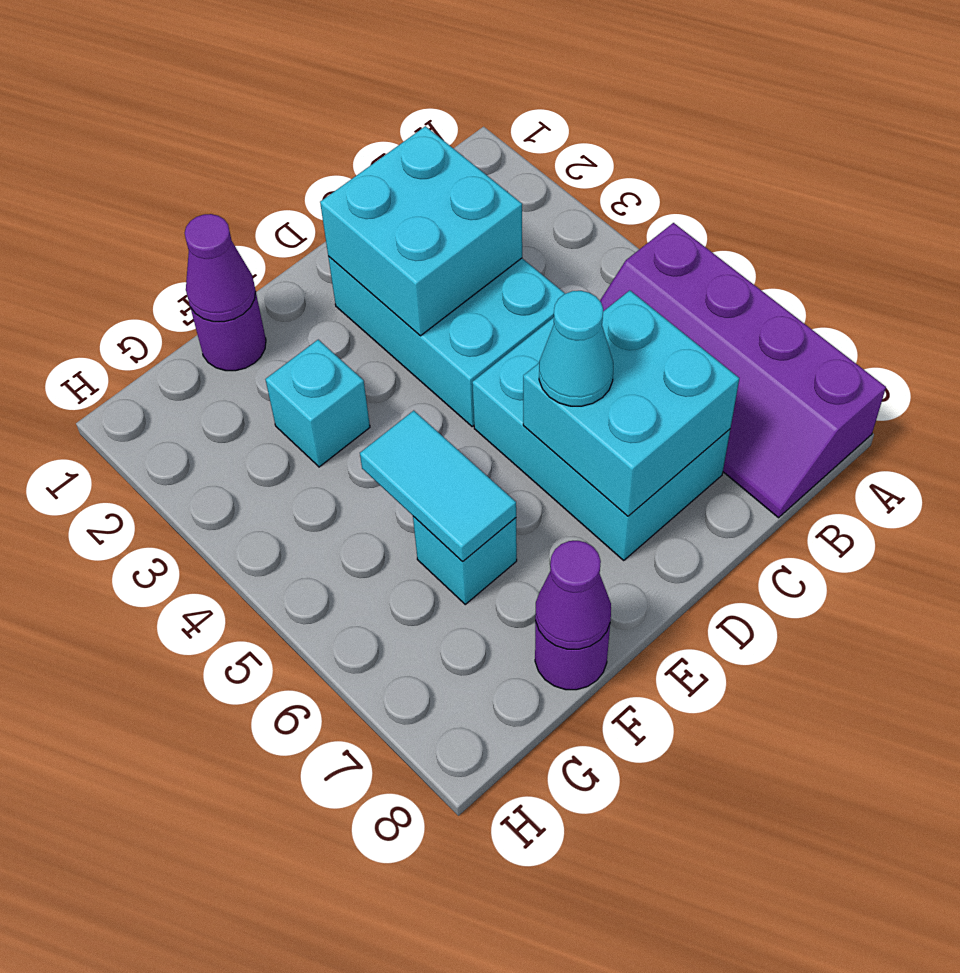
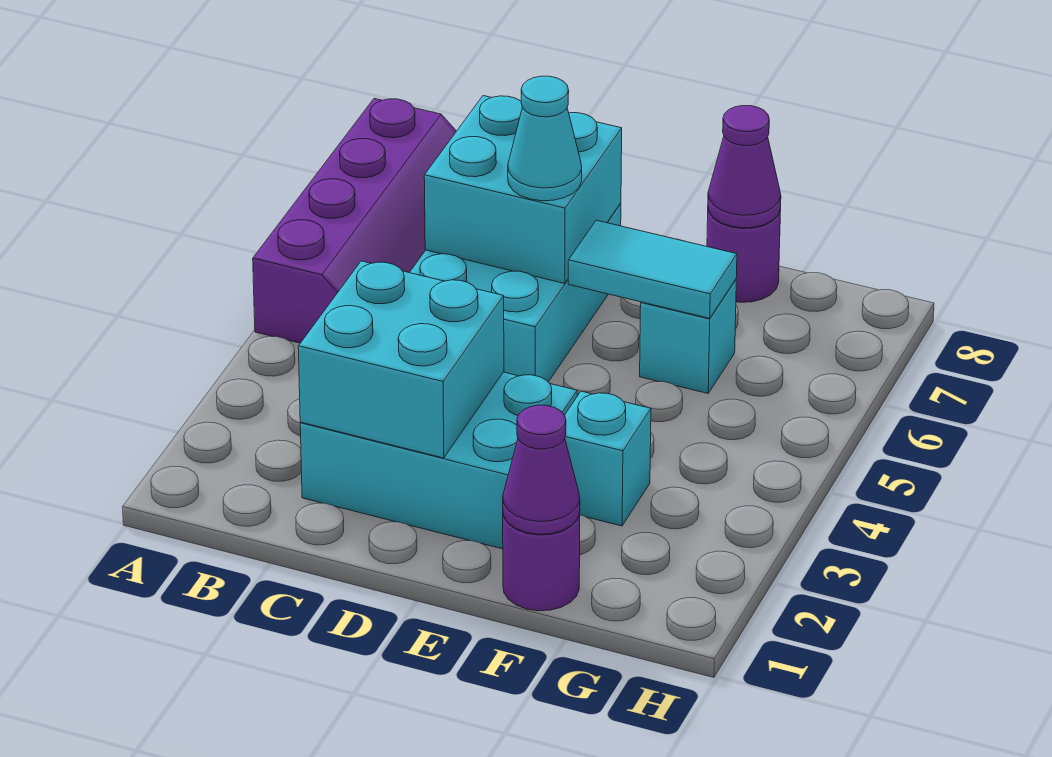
cyan 2x3 brick [328,256,565,427] -> cyan 2x3 brick turned to [300,372,577,549]
cyan 1x2 tile [360,411,516,561] -> cyan 1x2 tile turned to [568,220,737,318]

